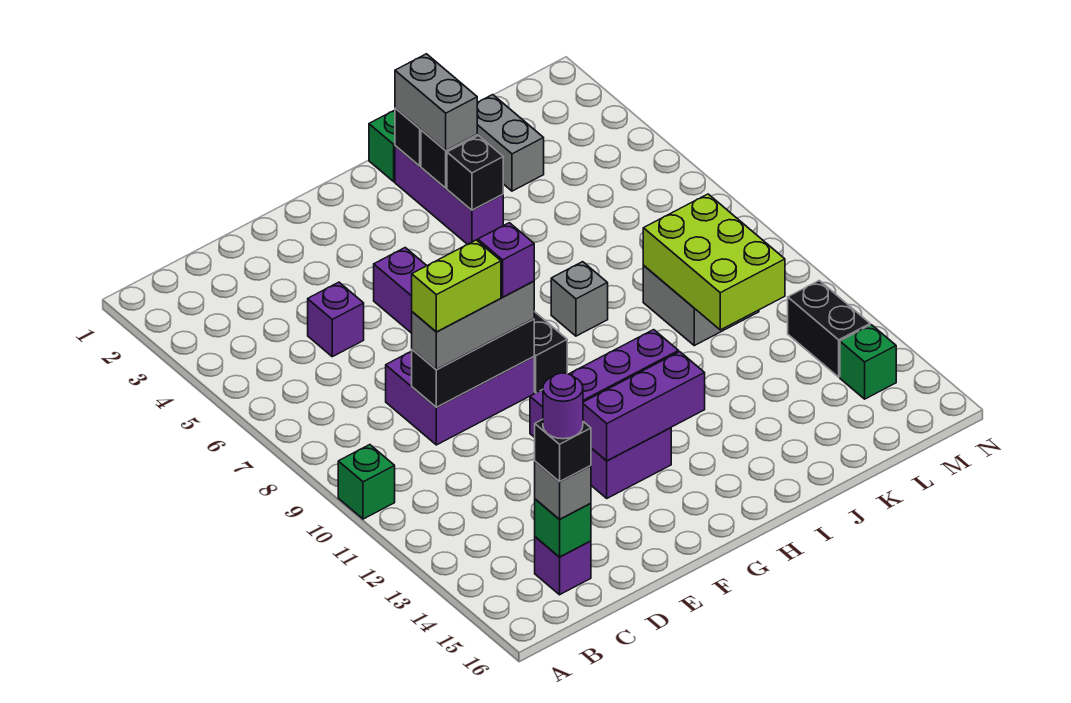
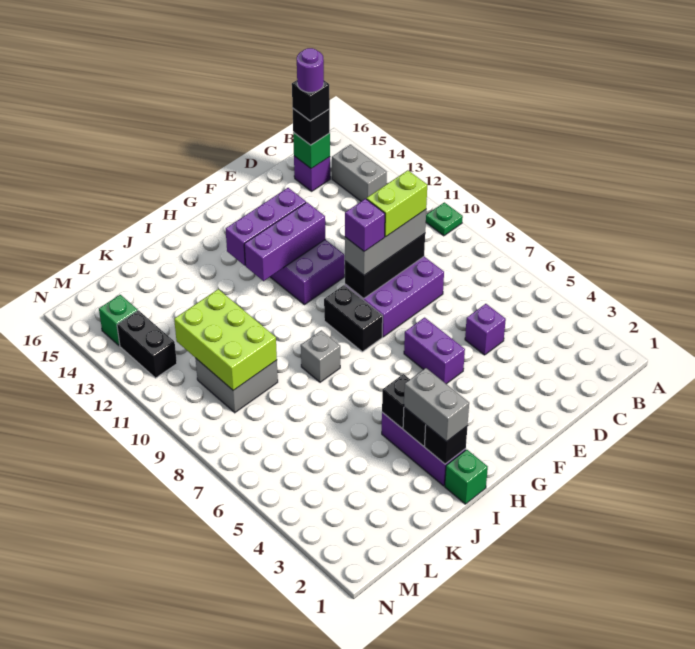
green 1x1 brick [338,445,395,519] -> green 1x1 plate [426,202,463,236]
grey 1x1 brick [535,462,591,519] -> black 1x1 brick [293,109,330,145]
grey 1x2 brick [477,95,544,191] -> grey 1x2 brick moved to [332,145,387,201]

